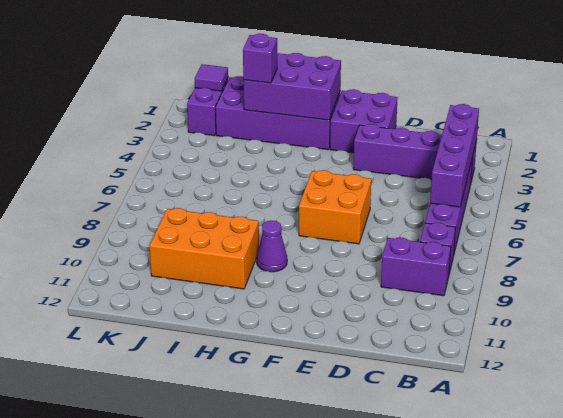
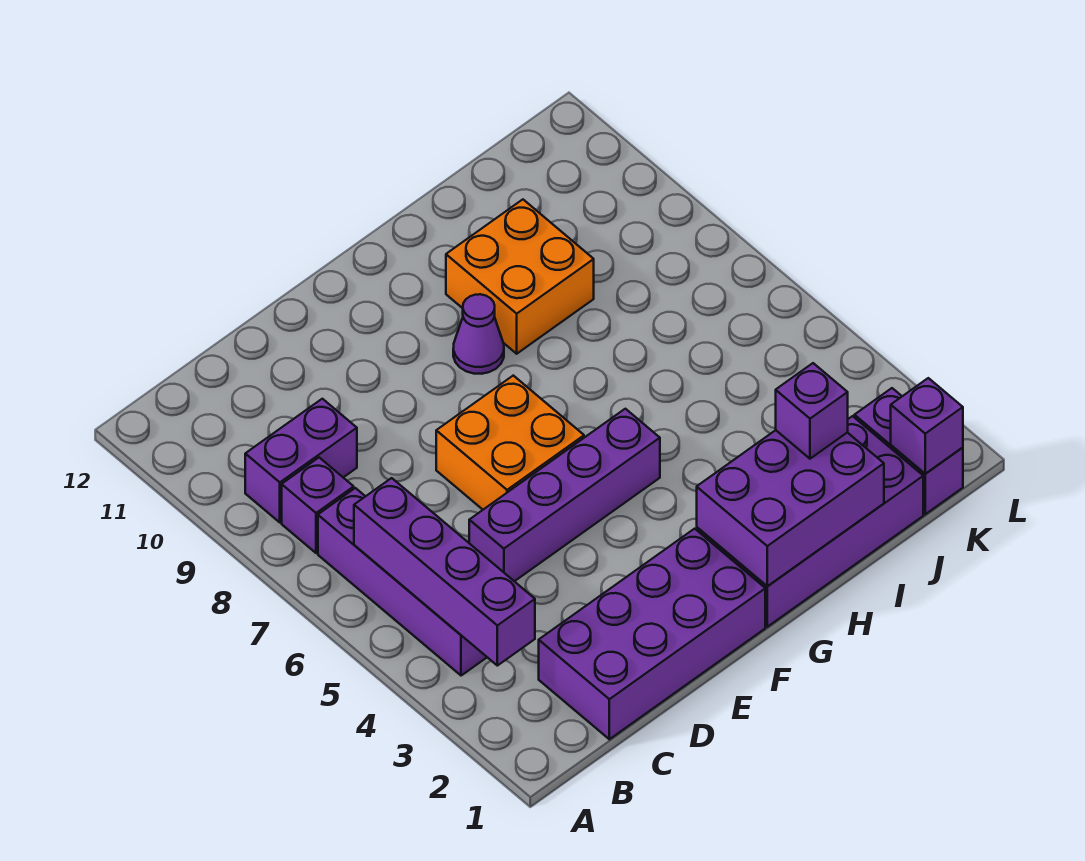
purple 1x4 brick [353,124,477,182] -> purple 1x4 brick moved to [469,409,660,581]
purple 2x2 brick [330,89,398,153] -> purple 2x4 brick [539,529,765,739]
orange 2x3 brick [149,208,259,289] -> orange 2x2 brick [446,200,594,354]
purple 1x1 tile [194,64,228,91] -> purple 1x1 brick [891,378,963,474]

